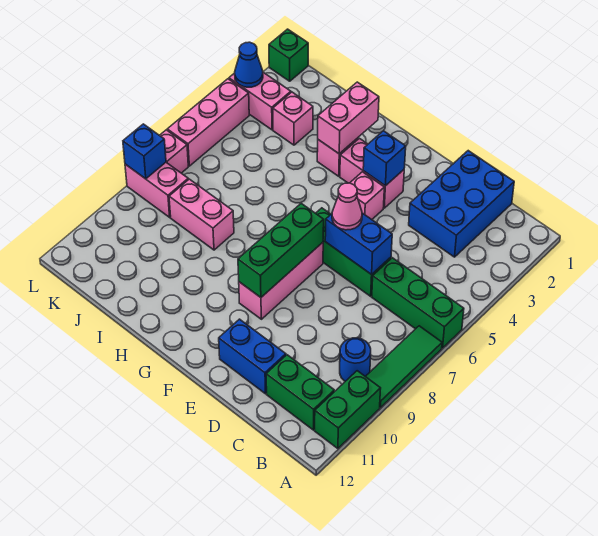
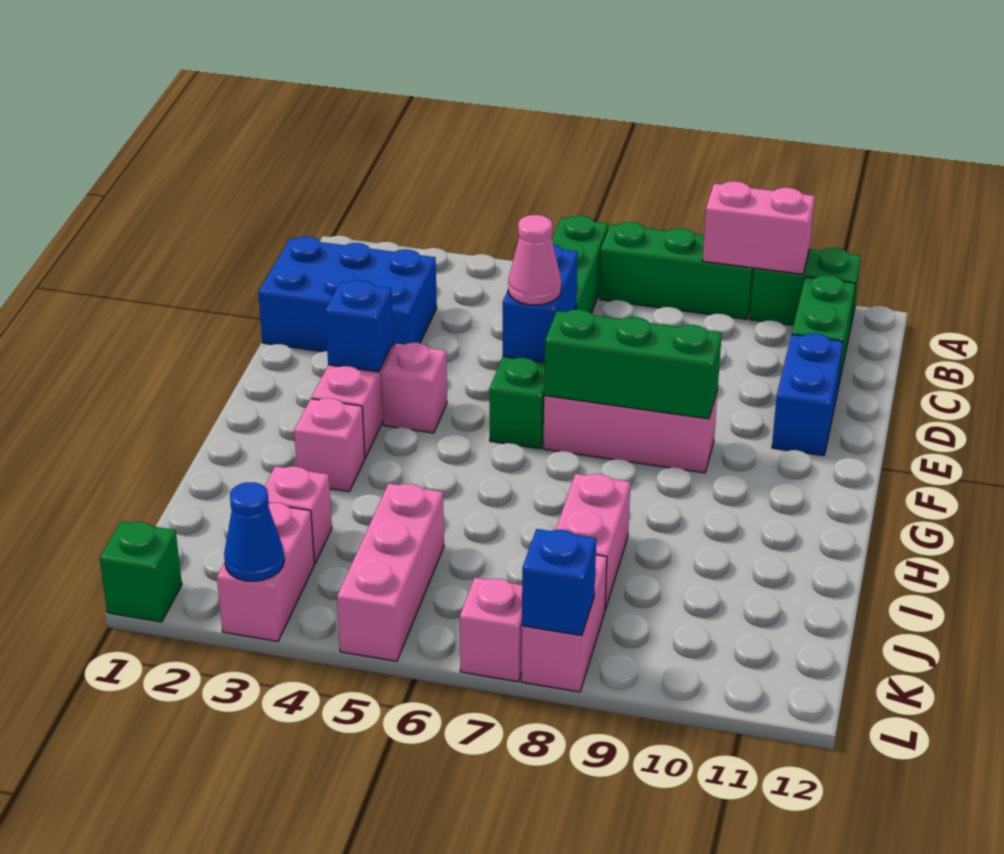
green 1x3 tile [365,326,442,408] -> green 1x3 brick [599,222,754,319]
blue 1x1 round brick [340,338,371,381] -> none
pink 1x2 brick [318,82,379,154] -> pink 1x2 brick moved to [702,181,815,274]
pink 1x3 brick [167,79,249,166] -> pink 1x3 brick turned to [337,484,444,661]

